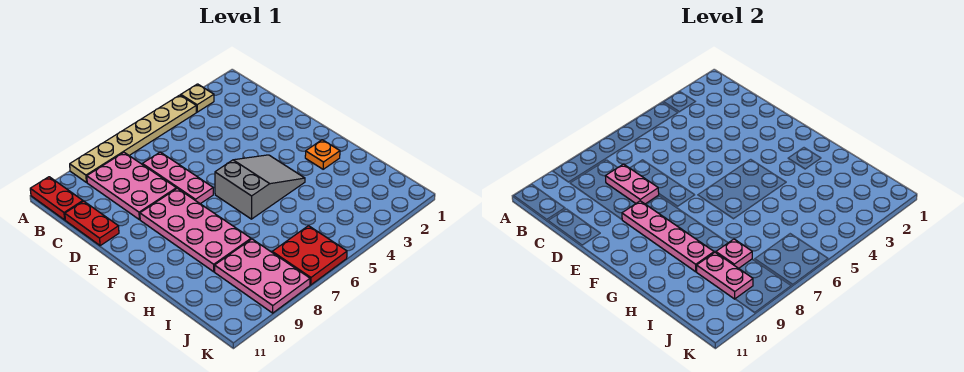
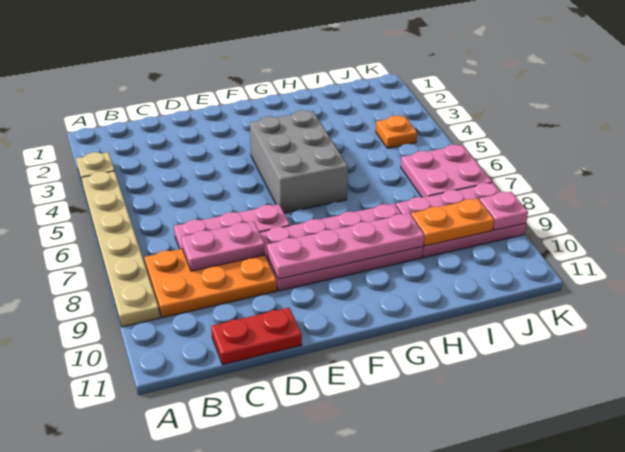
red 1x2 plate [30,177,83,220] -> none
pink 2x3 plate [87,153,176,220] -> orange 2x3 plate [144,249,277,318]
grey 2x3 slope [215,155,305,219] -> grey 2x3 brick [250,110,348,213]
orange 1x1 plate [305,140,340,169] -> orange 1x1 plate moved to [376,116,417,148]
pink 1x1 plate [716,239,752,268] -> pink 1x1 plate moved to [480,191,528,230]
pink 1x2 plate [697,253,753,299] -> orange 1x2 plate [411,199,494,246]
red 2x2 plate [272,226,347,285] -> pink 2x2 plate [401,145,492,197]

